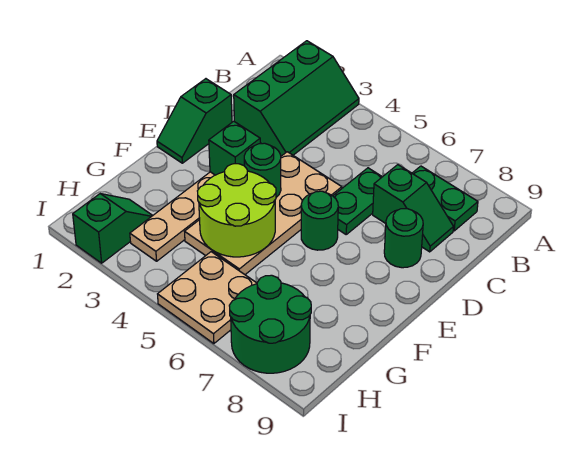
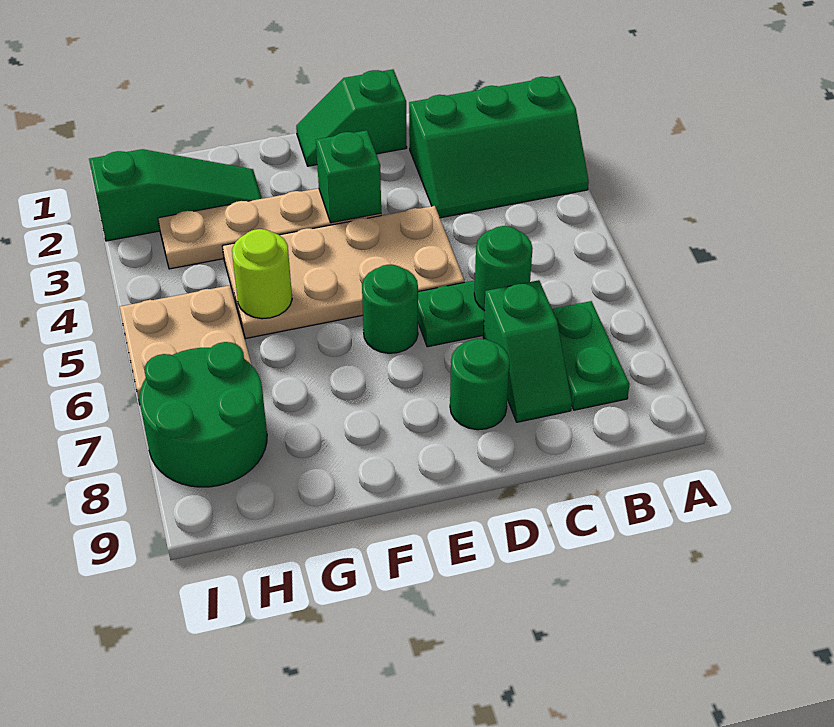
green 1x1 round brick [244,143,281,197] -> green 1x1 round brick moved to [474,226,533,311]
lime 2x2 round brick [198,164,276,257] -> lime 1x1 round brick [232,229,292,319]
green 1x2 slope [73,194,153,263] -> green 1x3 slope [89,149,262,241]

